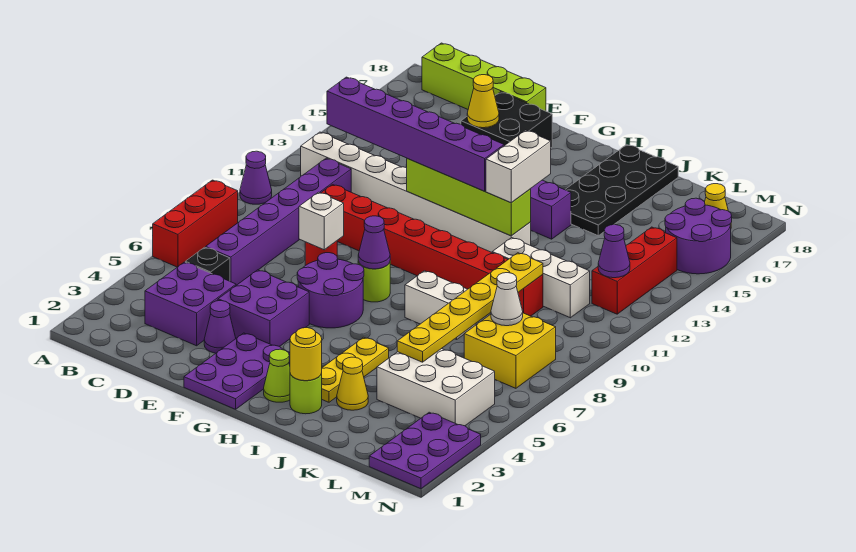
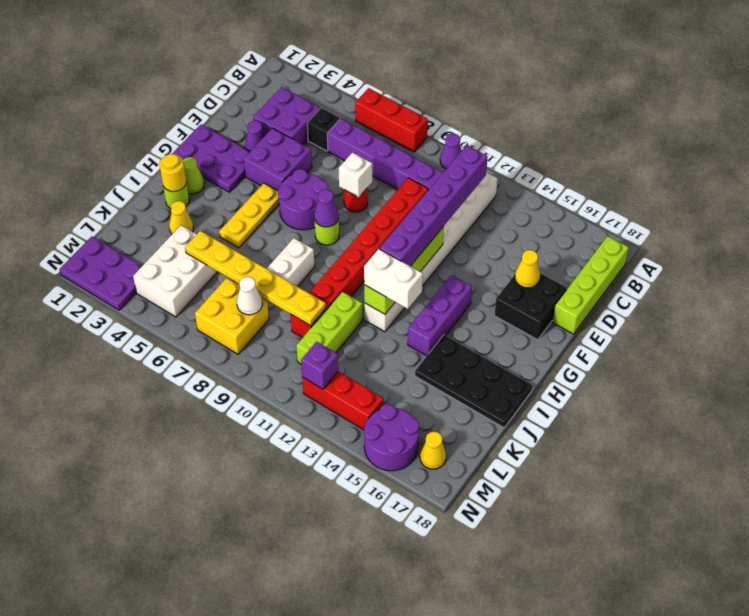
yellow 1x3 plate [322,337,389,402] -> yellow 1x3 plate turned to [219,183,279,248]
white 1x3 brick [492,238,590,318] -> lime 1x3 brick [296,292,363,364]
purple 1x1 cone [598,225,630,278] -> purple 1x1 brick [301,342,338,389]

